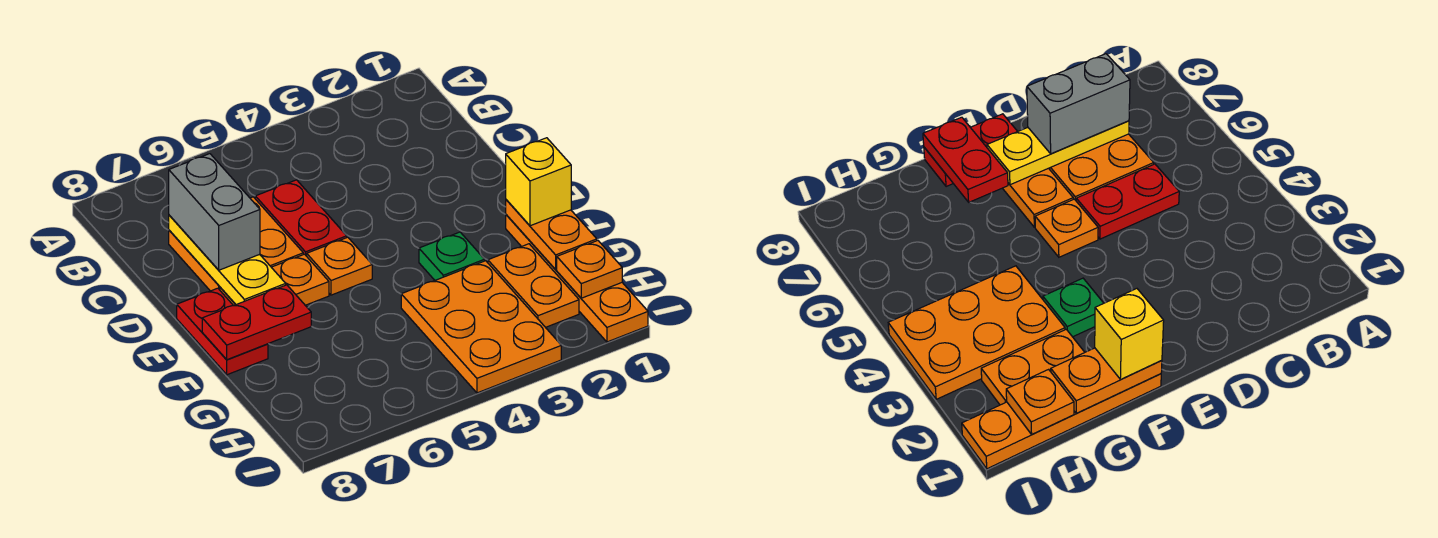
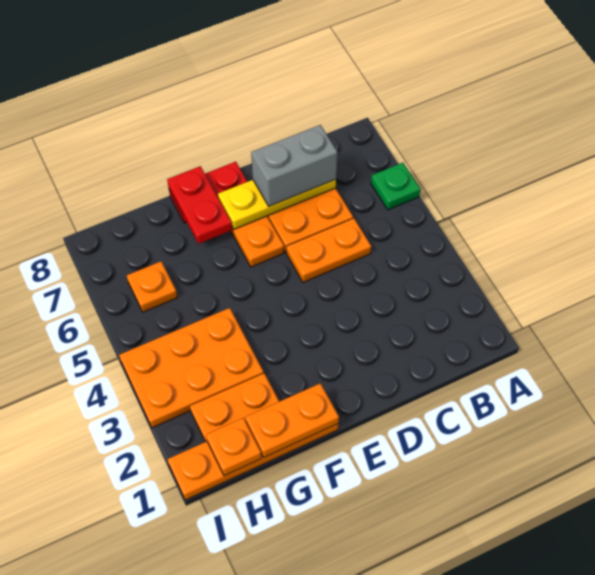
red 1x2 plate [255,180,347,256] -> orange 1x2 plate [287,218,371,282]
orange 1x1 plate [307,237,372,295] -> orange 1x1 plate moved to [127,261,177,312]
yellow 1x1 brick [506,138,571,226] -> none
green 1x1 plate [419,232,485,280] -> green 1x1 plate moved to [371,163,420,210]

